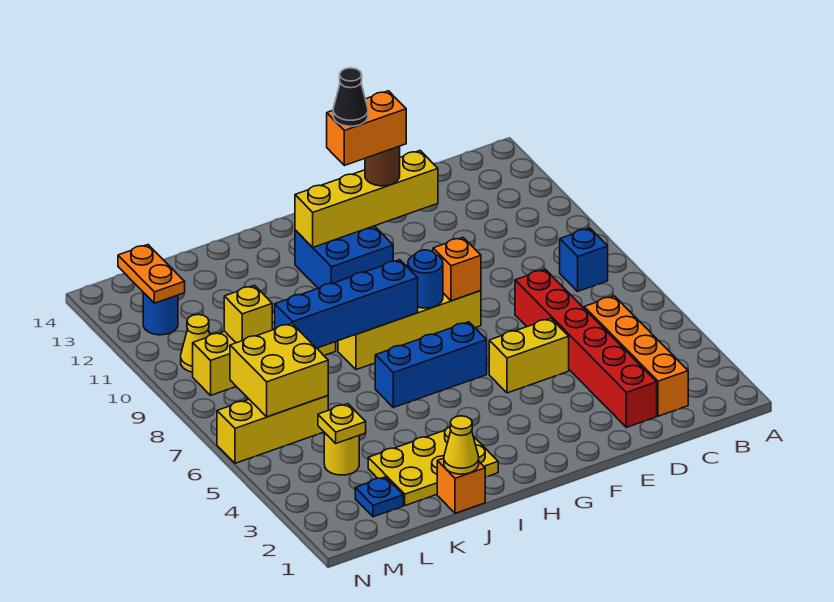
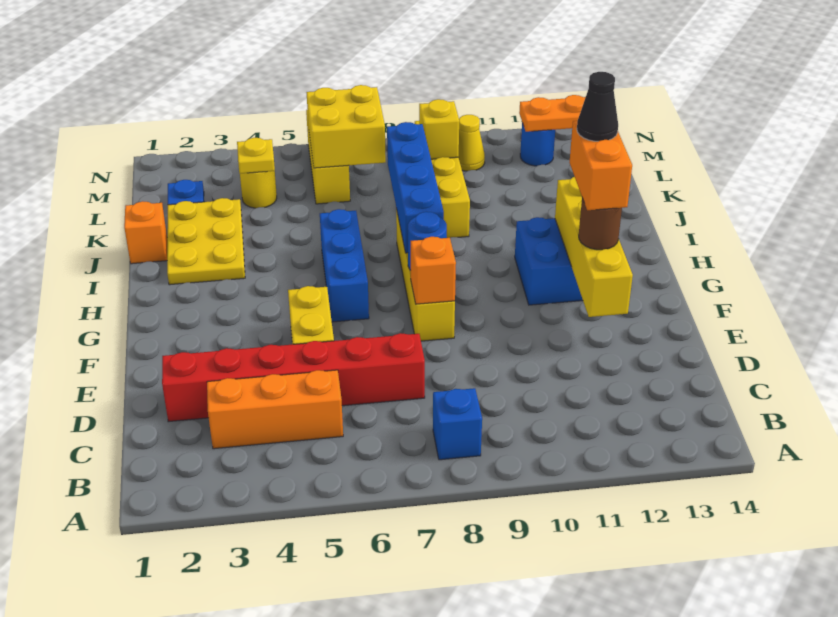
orange 1x4 brick [584,296,688,416] -> orange 1x3 brick [207,370,343,449]
yellow 1x1 cone [444,416,479,474] -> none

